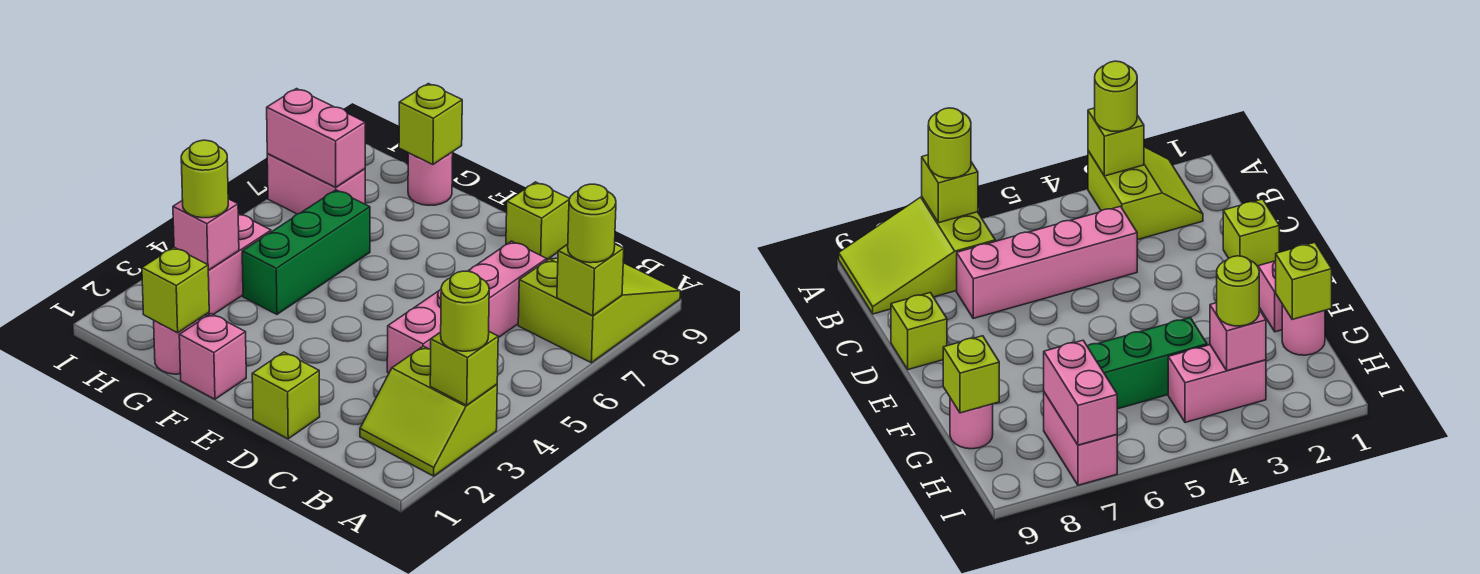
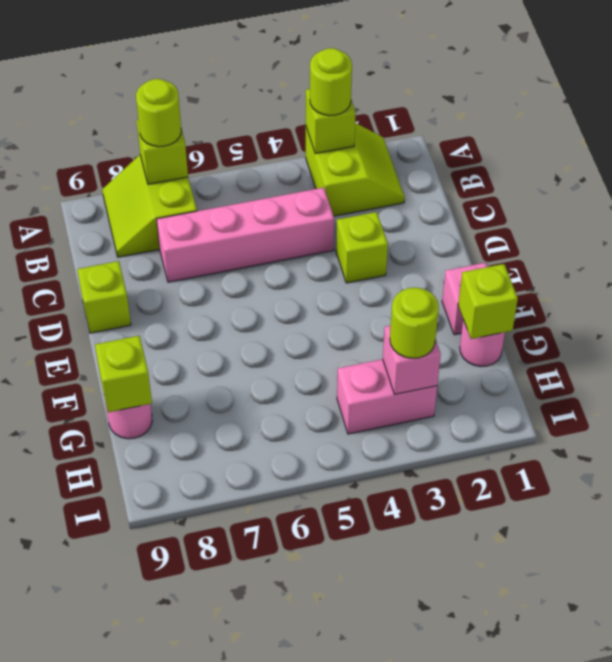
lime 2x3 slope [518,258,680,363] -> lime 2x2 slope [102,155,197,257]
lime 1x1 brick [252,352,320,439] -> lime 1x1 brick moved to [336,212,388,283]
green 1x3 brick [242,190,370,314] -> none
pink 1x2 brick [267,154,365,214] -> none
pink 1x2 brick [267,89,365,187] -> none

